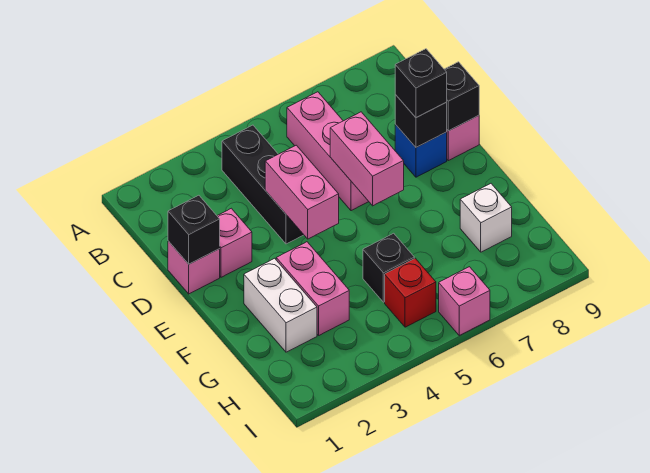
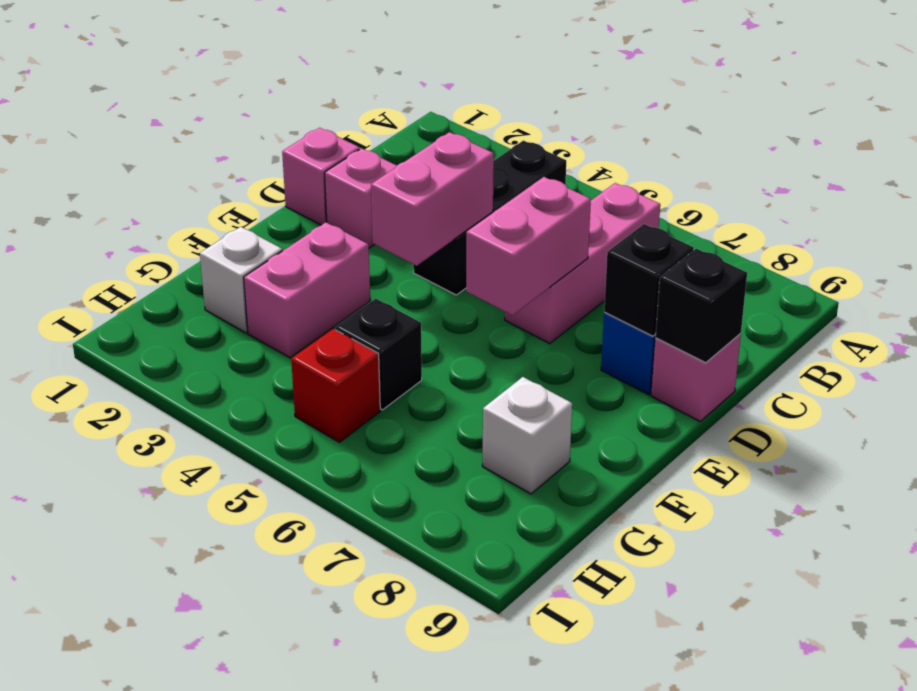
black 1x1 brick [168,195,220,264] -> none
black 1x1 brick [395,49,447,118] -> none
white 1x2 brick [244,258,317,352] -> white 1x1 brick [200,227,282,333]
pink 1x1 brick [439,267,490,335] -> none

